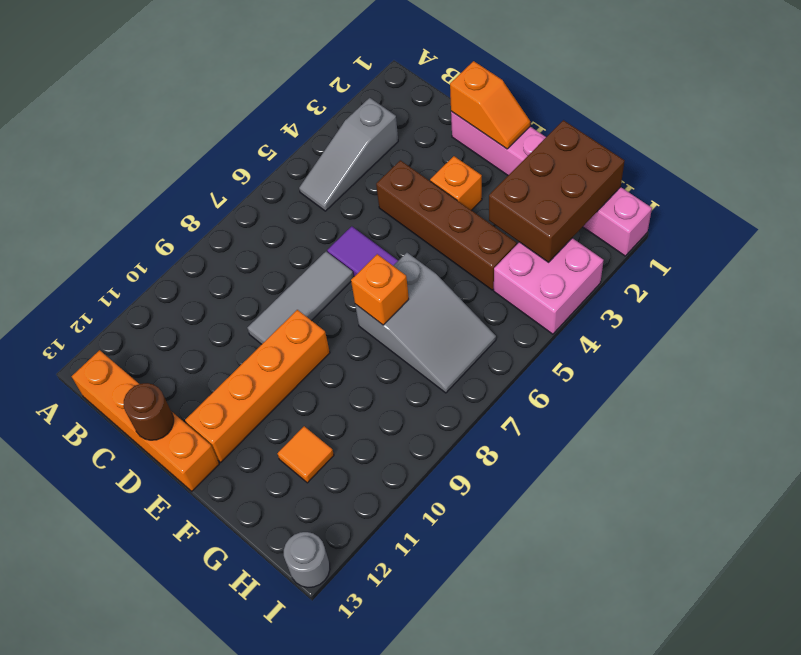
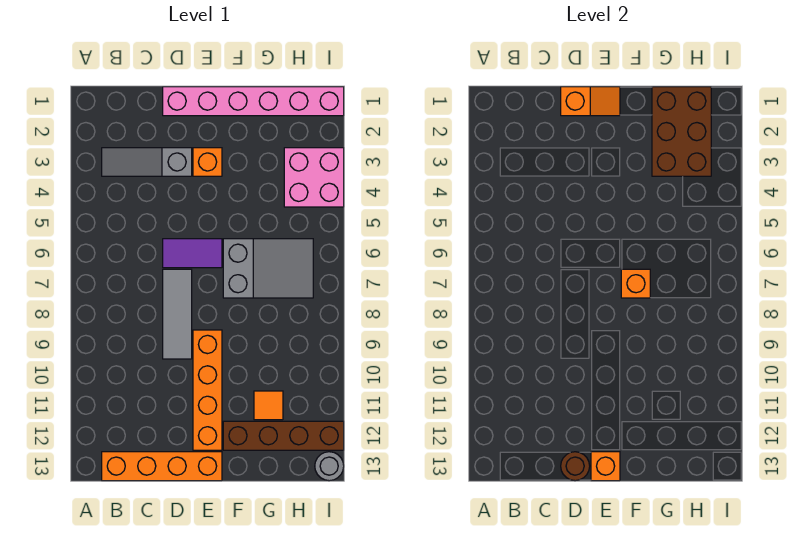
grey 1x3 slope [299,98,398,211] -> grey 1x3 slope turned to [102,148,192,176]
brown 1x4 brick [376,160,517,290] -> brown 1x4 brick moved to [223,421,344,450]
none -> orange 1x1 brick [591,452,620,481]

